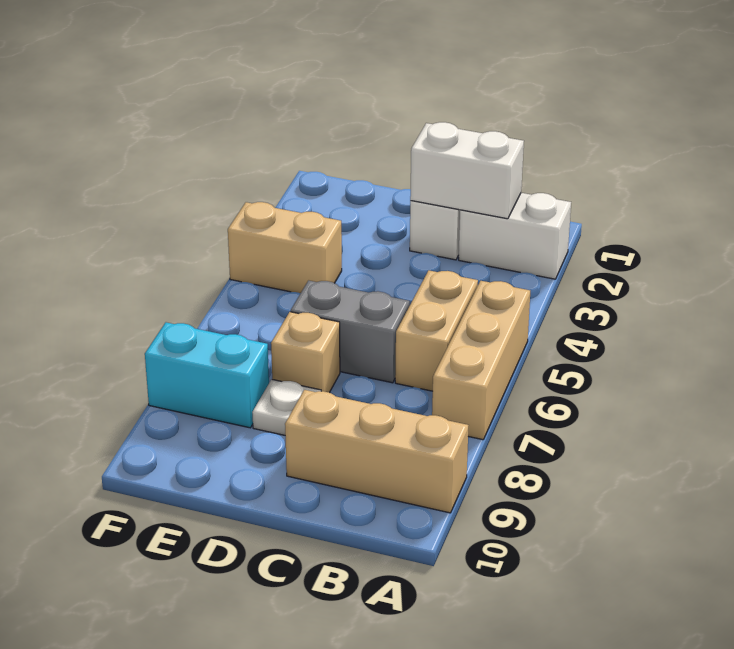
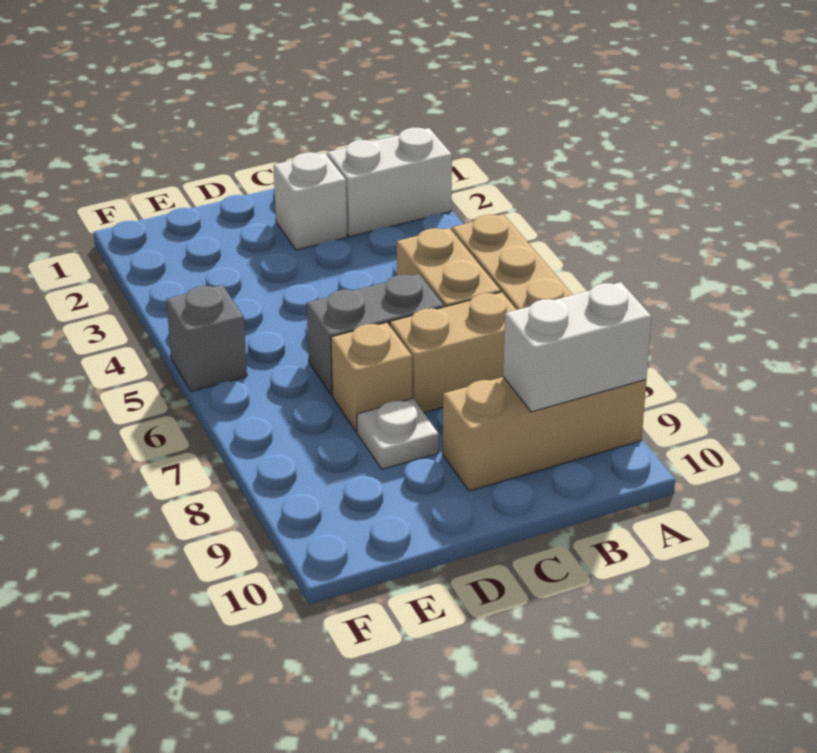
white 1x2 brick [410,122,524,219] -> white 1x2 brick moved to [503,282,652,412]
tan 1x2 brick [228,202,342,293] -> tan 1x2 brick moved to [390,292,516,413]
cyan 1x2 brick [145,322,269,428] -> none
none -> grey 1x1 brick [166,285,247,391]

